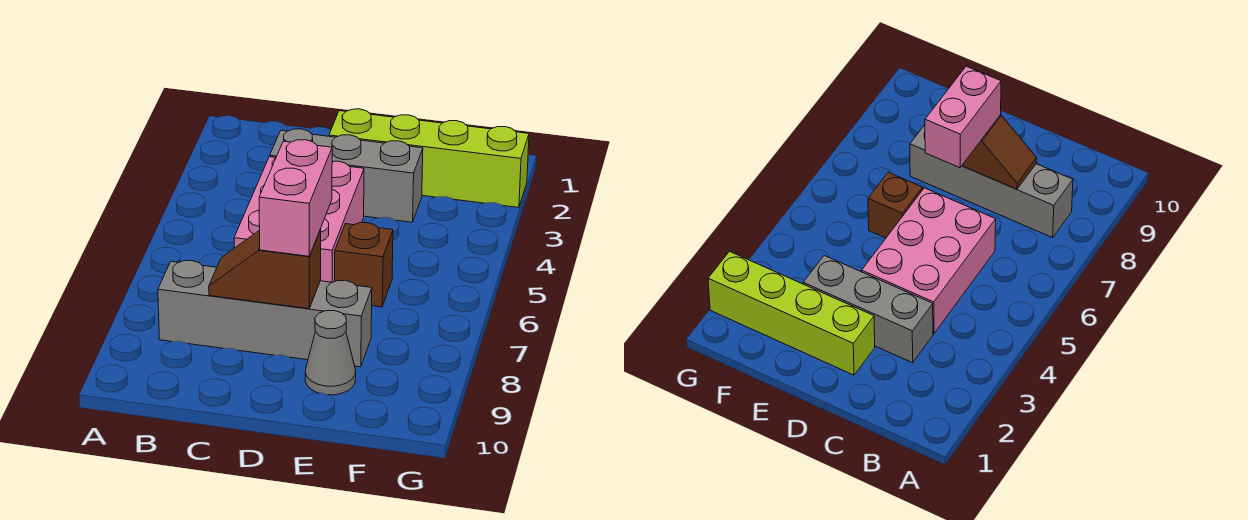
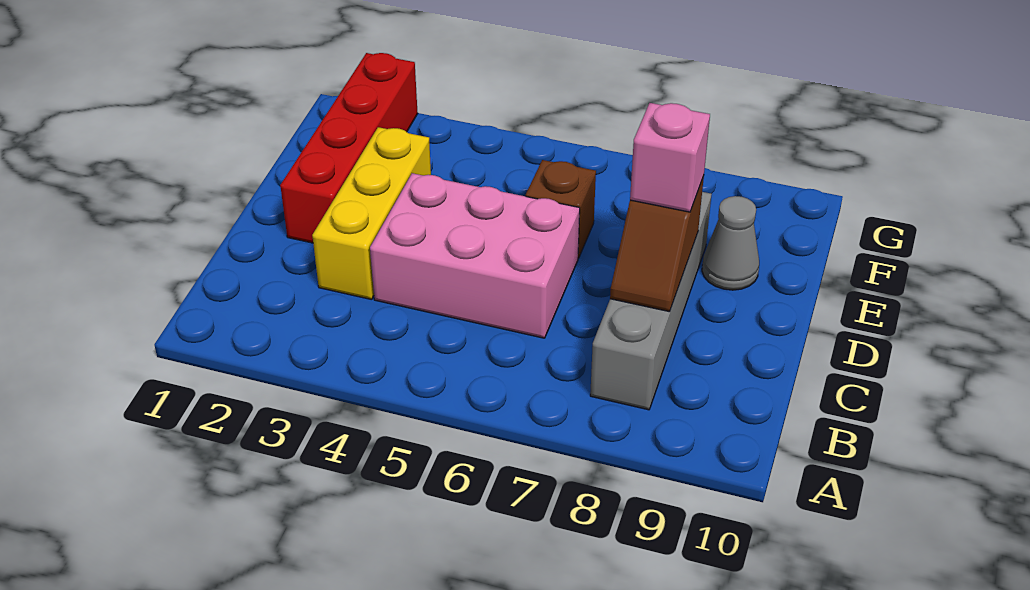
grey 1x3 brick [270,129,423,222] -> yellow 1x3 brick [312,127,431,300]
lime 1x4 brick [329,109,529,208] -> red 1x4 brick [280,53,418,243]
pink 1x2 brick [259,140,332,256] -> pink 1x1 brick [630,103,710,212]

